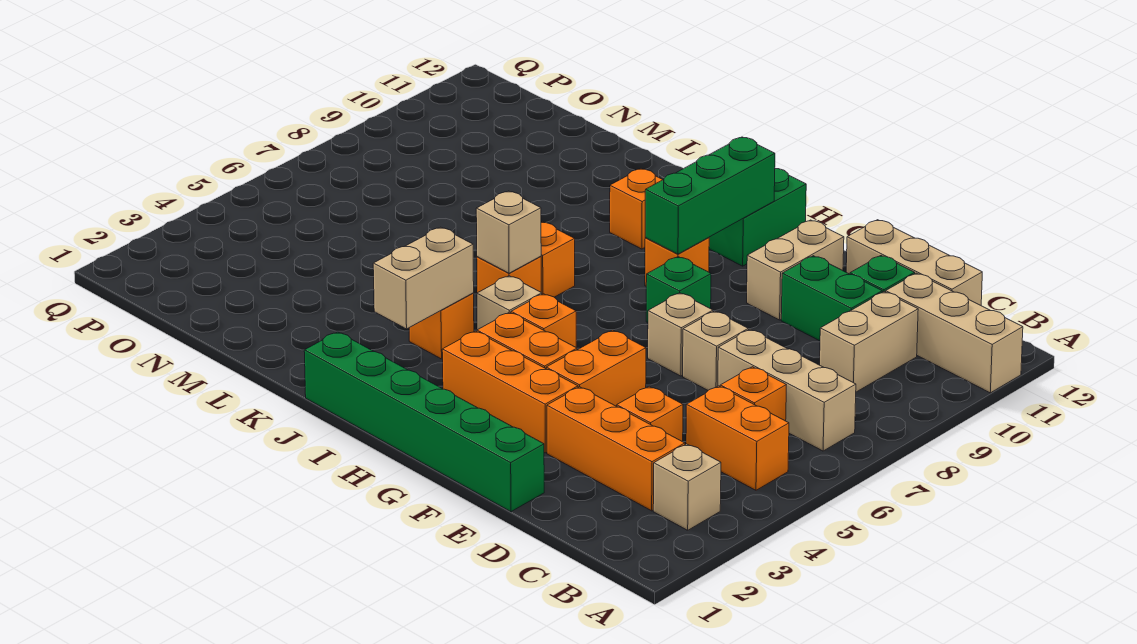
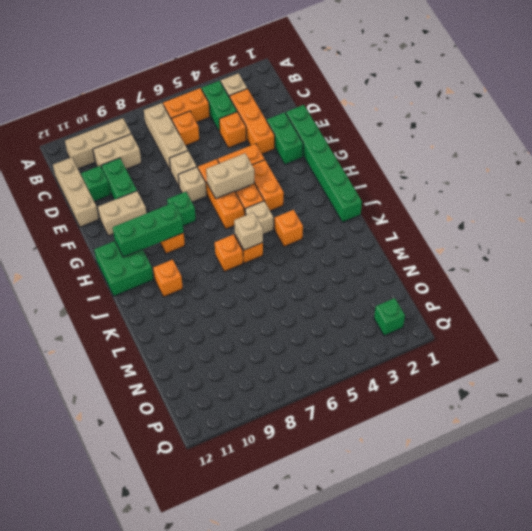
tan 1x3 brick [886,273,1023,393] -> tan 1x3 brick turned to [65,118,131,169]
none -> green 1x2 brick [202,81,237,132]
orange 1x2 brick [686,386,789,490] -> orange 1x2 brick turned to [163,88,210,122]
none -> green 1x2 brick [267,112,303,164]
orange 1x3 brick [442,331,578,453] -> orange 1x3 brick moved to [198,159,244,229]
tan 1x2 brick [373,227,474,329] -> tan 1x2 brick moved to [206,153,254,199]
none -> green 1x1 brick [374,298,405,336]

